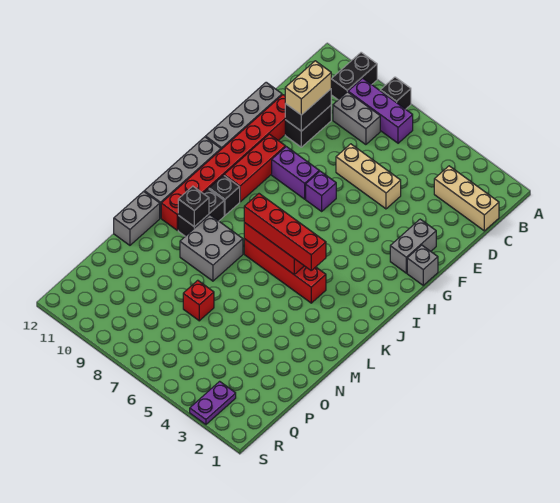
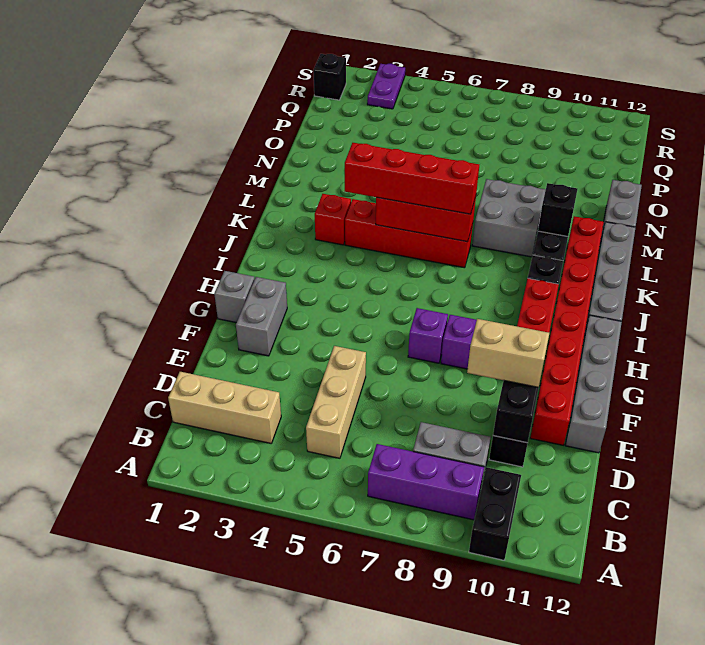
black 1x1 brick [380,77,411,109] -> black 1x1 brick moved to [314,54,346,100]
tan 1x2 brick [285,61,331,115] -> tan 1x2 brick turned to [467,319,549,387]
tan 1x3 brick [336,144,401,209] -> tan 1x3 brick turned to [306,346,366,458]
red 1x1 brick [183,280,214,321] -> red 1x1 brick moved to [315,194,351,245]

